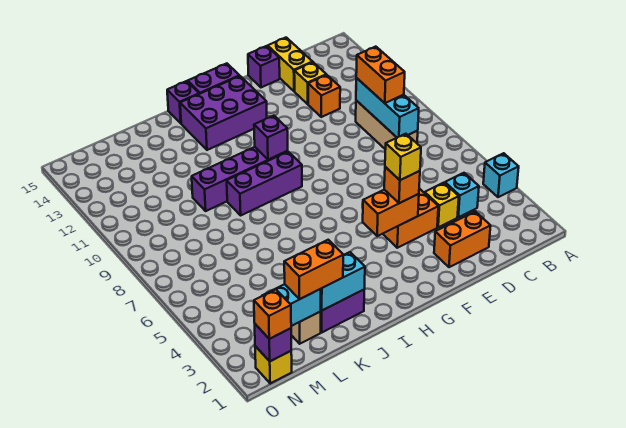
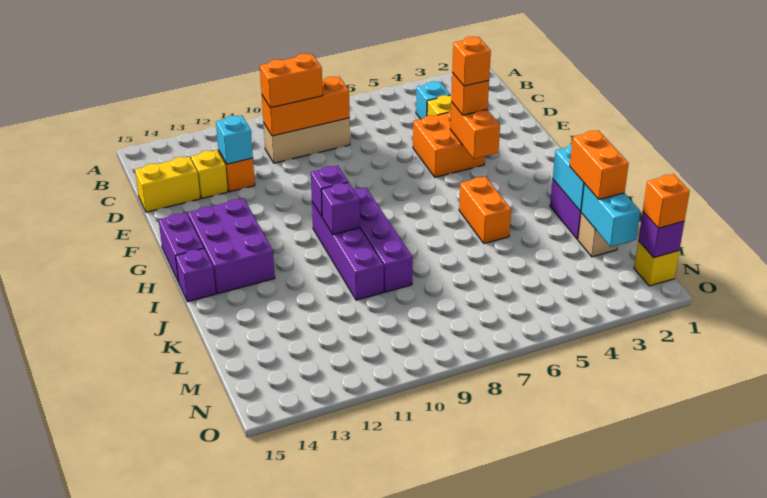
cyan 1x1 brick [483,153,519,197] -> cyan 1x1 brick moved to [216,115,253,164]
cyan 1x3 brick [356,78,419,138] -> orange 1x3 brick [262,77,350,136]
orange 1x2 brick [434,211,491,267] -> orange 1x2 brick moved to [459,177,511,243]
purple 1x1 brick [248,46,280,87] -> purple 1x1 brick moved to [321,182,360,235]
yellow 1x1 brick [385,134,421,180] -> orange 1x1 brick [452,37,491,86]
purple 1x3 brick [227,152,302,215] -> purple 1x4 brick [354,187,413,292]

